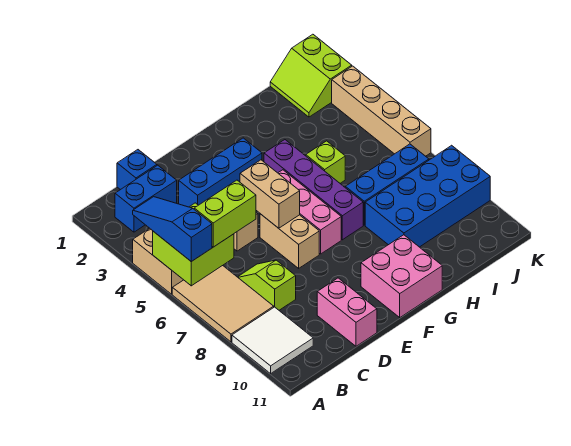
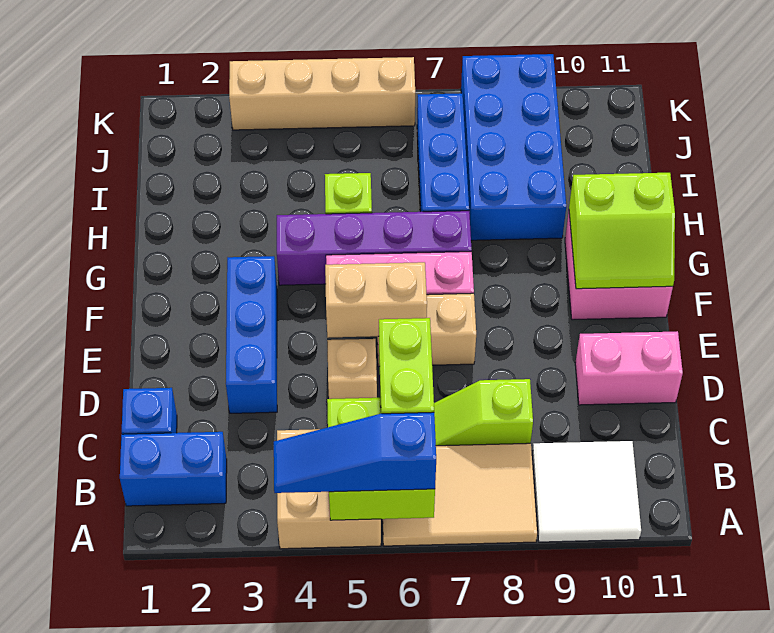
blue 1x2 brick [115,165,177,232] -> blue 1x2 brick turned to [120,432,227,506]
lime 2x2 slope [270,34,352,117] -> lime 2x2 slope moved to [569,173,675,289]

